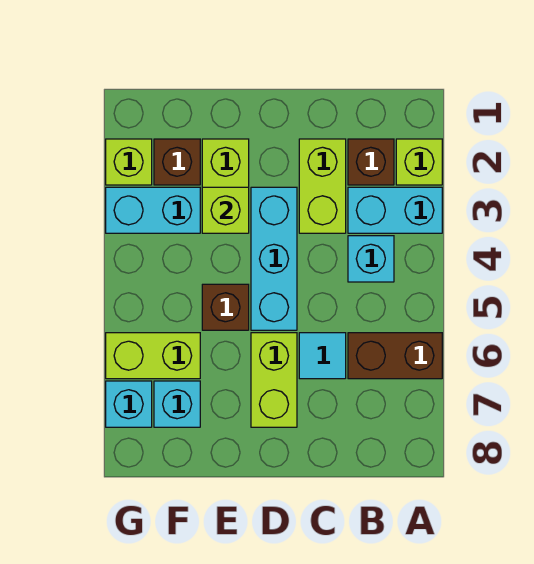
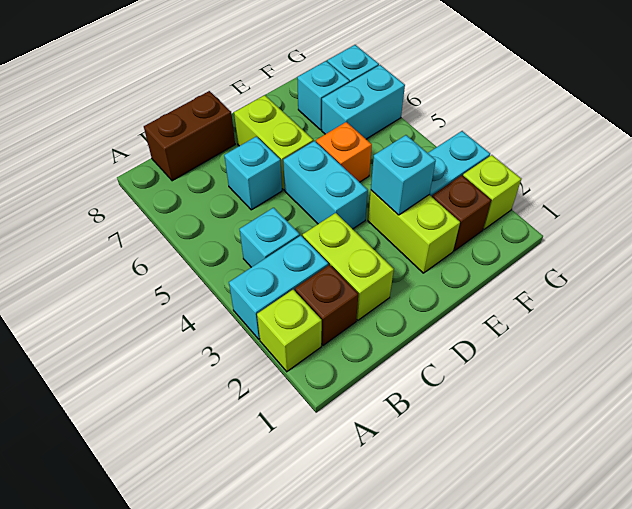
brown 1x2 brick [348,333,442,379] -> brown 1x2 brick moved to [144,91,235,181]
cyan 1x1 tile [299,333,346,379] -> cyan 1x1 brick [224,136,282,210]
cyan 1x3 brick [251,187,297,330] -> cyan 1x2 brick [283,141,368,229]
lime 1x1 brick [202,187,249,233] -> cyan 1x1 brick [371,135,436,215]
brown 1x1 brick [202,284,249,330] -> orange 1x1 brick [316,122,372,182]
lime 1x2 brick [106,333,200,379] -> cyan 1x2 brick [322,65,405,139]

